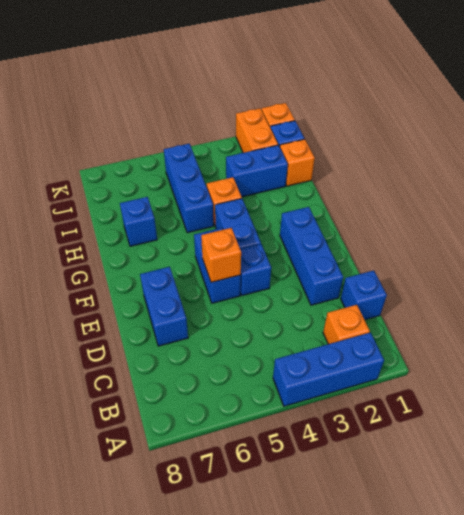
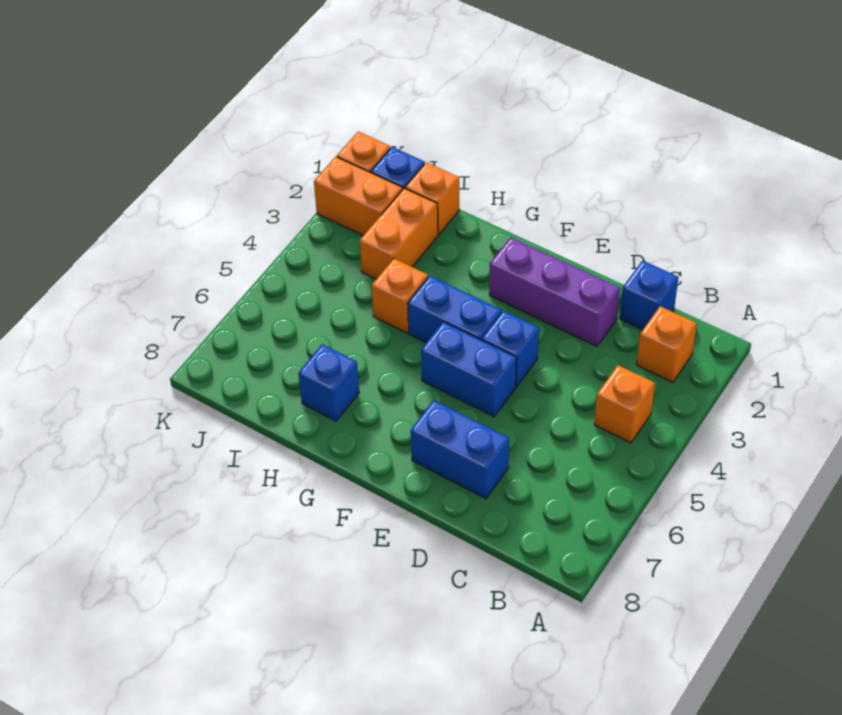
blue 1x3 brick [273,333,384,406] -> none
blue 1x3 brick [280,207,343,305] -> purple 1x3 brick [489,237,620,346]
orange 1x1 brick [201,228,241,282] -> orange 1x1 brick moved to [594,365,655,443]
blue 1x3 brick [164,144,214,233] -> none
blue 1x2 brick [226,145,288,197] -> orange 1x2 brick [360,188,438,279]

